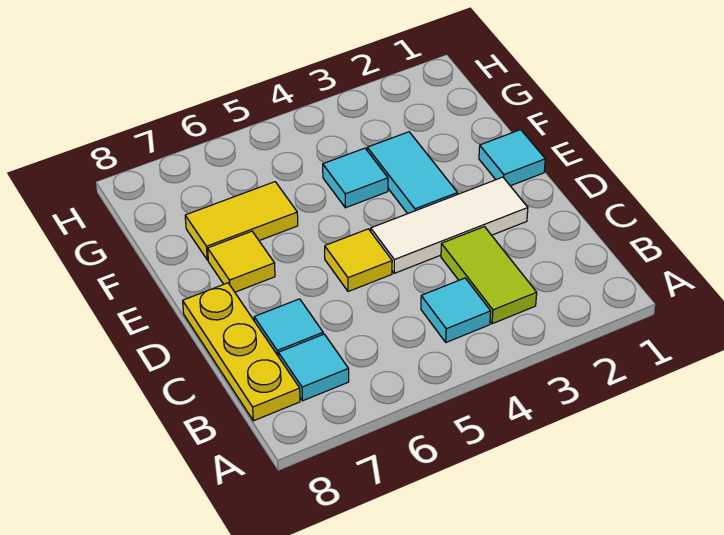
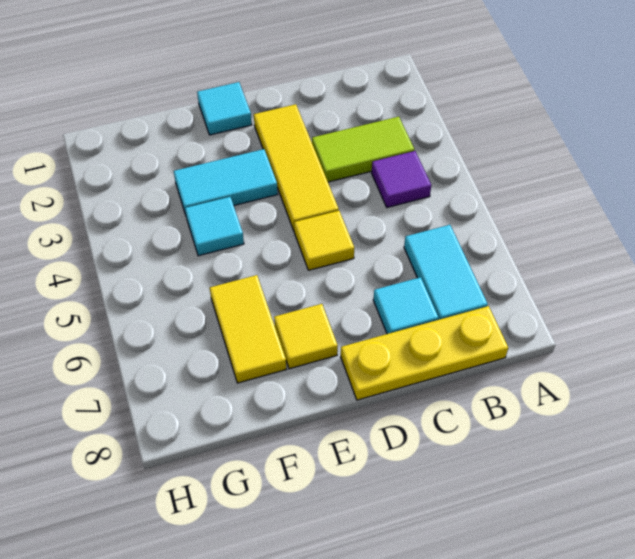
cyan 1x1 tile [421,278,491,342] -> purple 1x1 tile [372,151,431,207]
cyan 1x1 tile [278,334,349,401] -> cyan 1x2 tile [404,225,488,320]
white 1x3 tile [371,177,528,273] -> yellow 1x3 tile [254,104,339,230]

